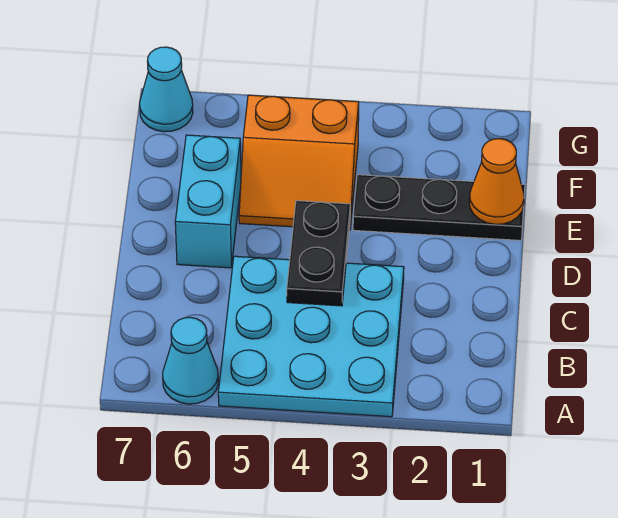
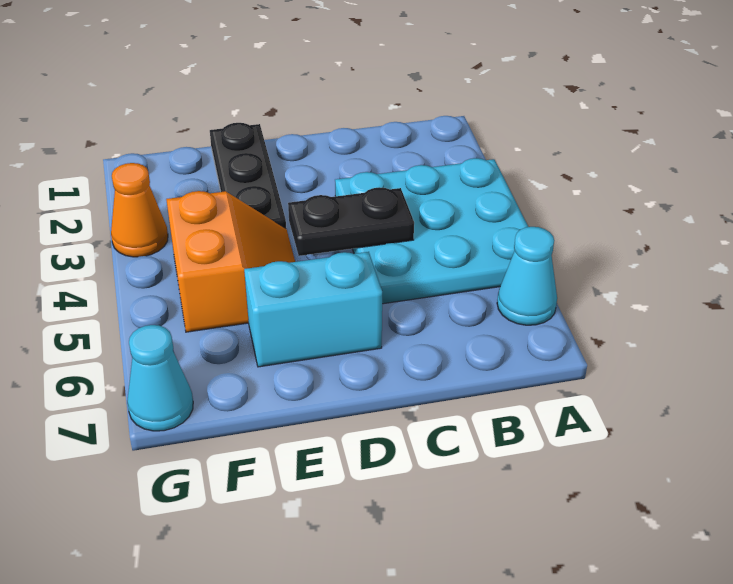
orange 1x1 cone [469,139,524,224] -> orange 1x1 cone moved to [111,163,168,257]

